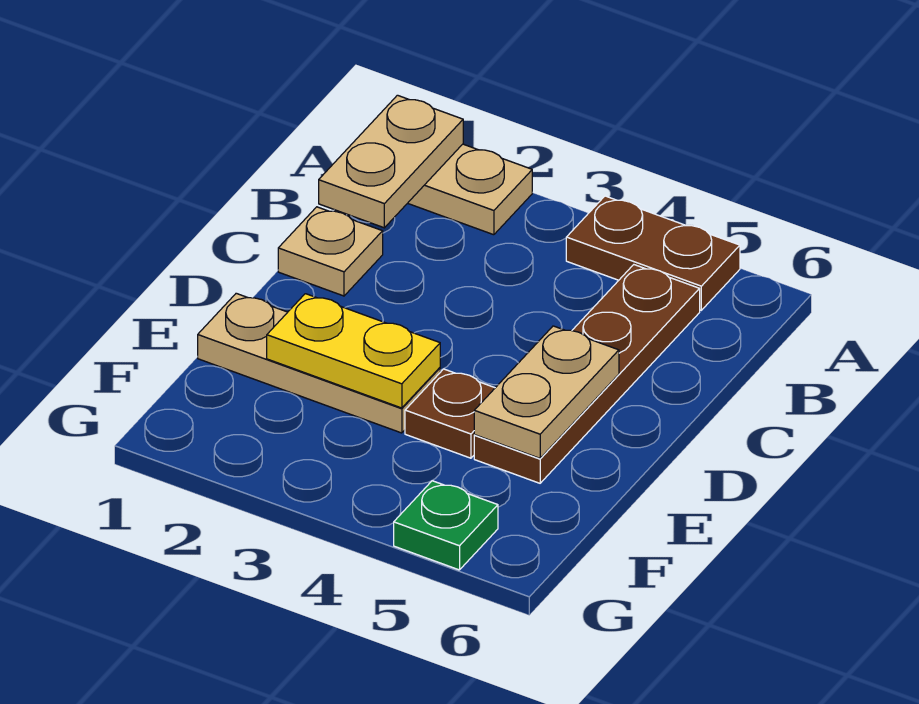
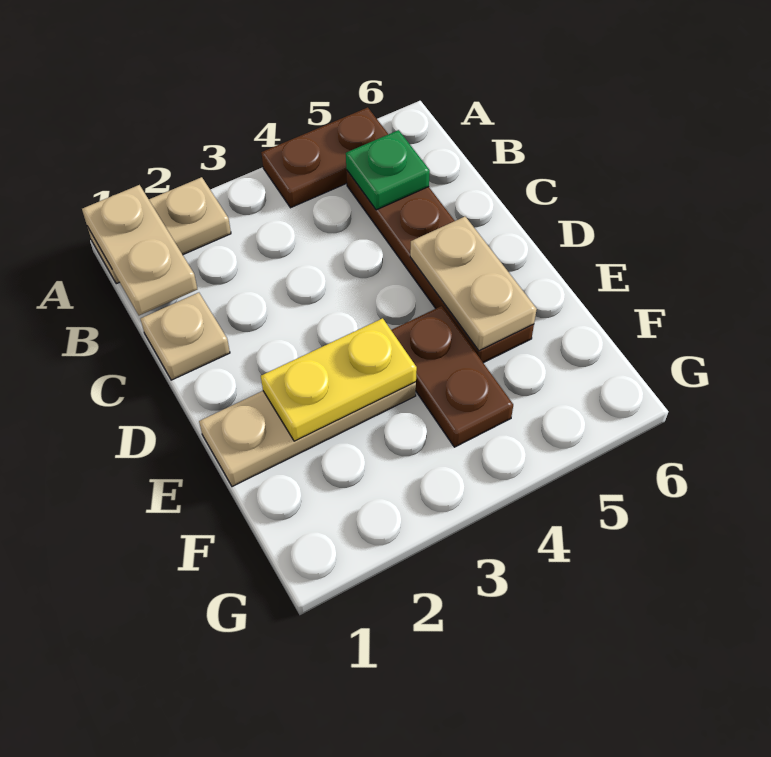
brown 1x1 plate [405,369,495,458] -> brown 1x2 plate [391,306,513,447]
green 1x1 plate [394,481,498,570] -> green 1x1 plate moved to [346,130,430,210]

